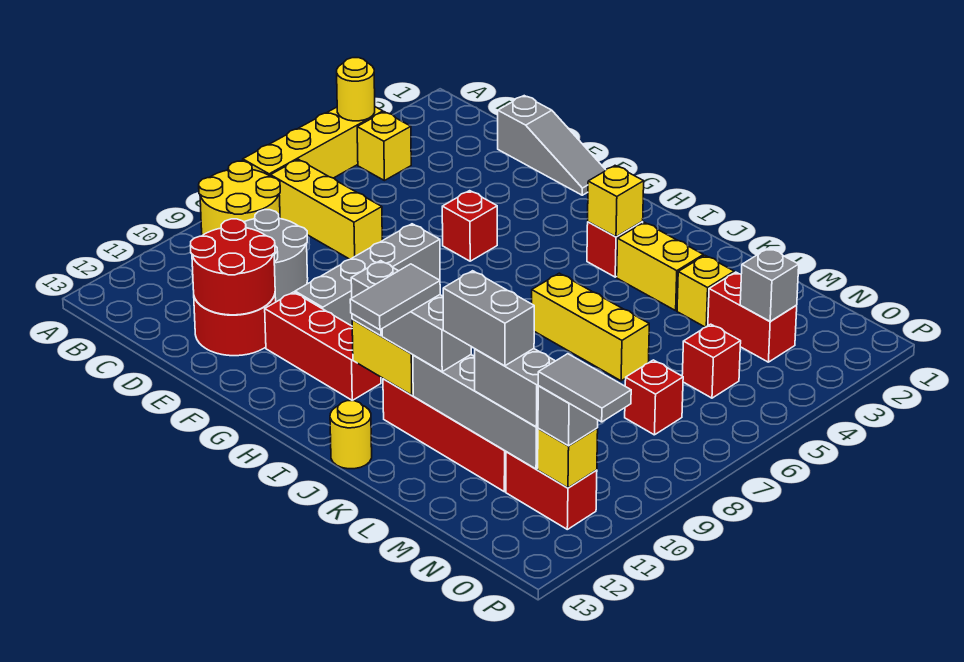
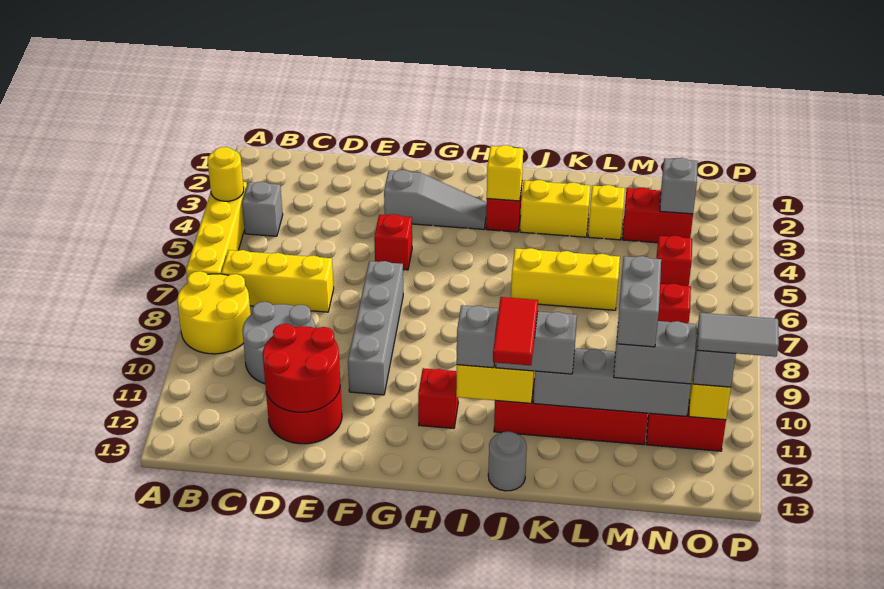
yellow 1x1 brick [357,112,411,181] -> grey 1x1 brick [242,182,283,236]
grey 1x3 slope [498,96,605,195] -> grey 1x3 slope moved to [384,170,487,229]
red 1x3 brick [265,292,381,401] -> red 1x1 brick [418,368,458,428]
grey 1x2 tile [350,264,440,330] -> red 1x2 tile [493,297,538,365]
yellow 1x1 round brick [330,401,372,469] -> grey 1x1 round brick [488,431,527,491]
grey 1x2 brick [443,271,534,366] -> grey 1x2 brick turned to [617,256,661,347]

